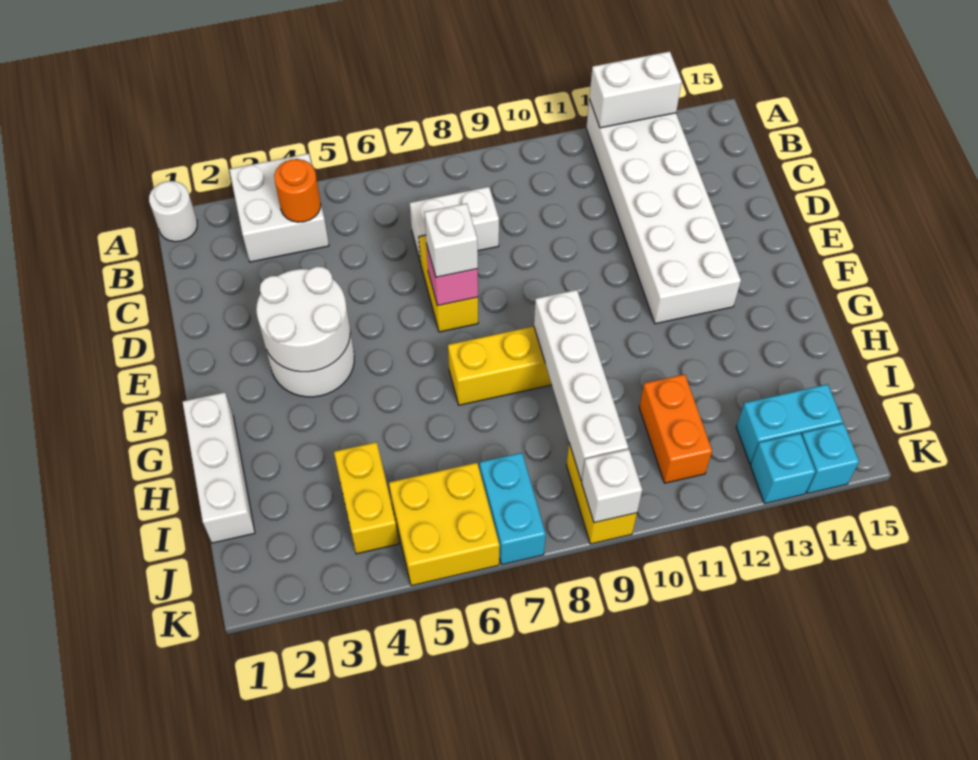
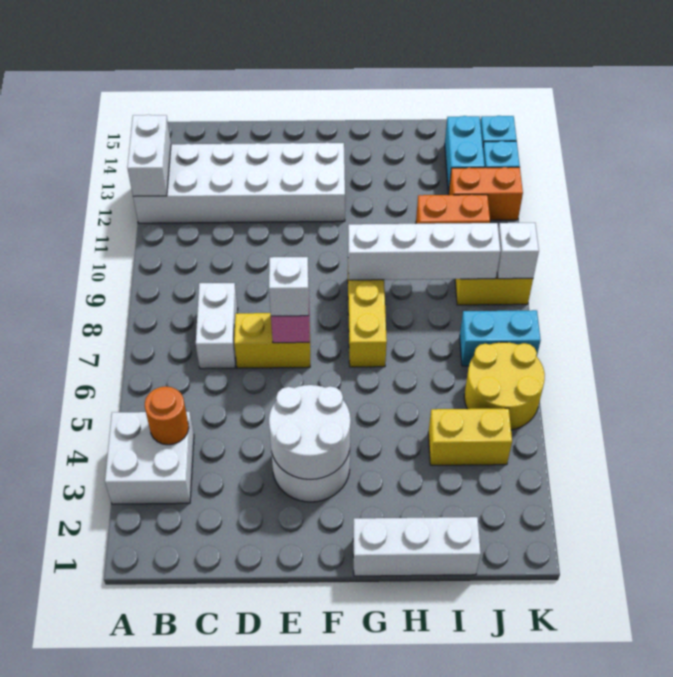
white 1x1 round brick [149,181,197,242] -> none
yellow 2x2 brick [389,463,500,586] -> yellow 2x2 round brick [464,342,545,430]
none -> orange 1x2 brick [448,167,523,220]

